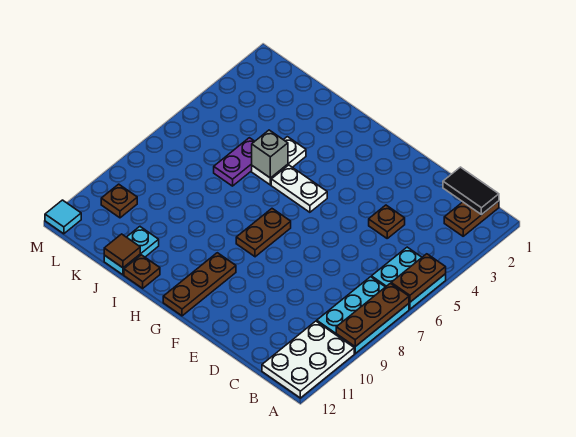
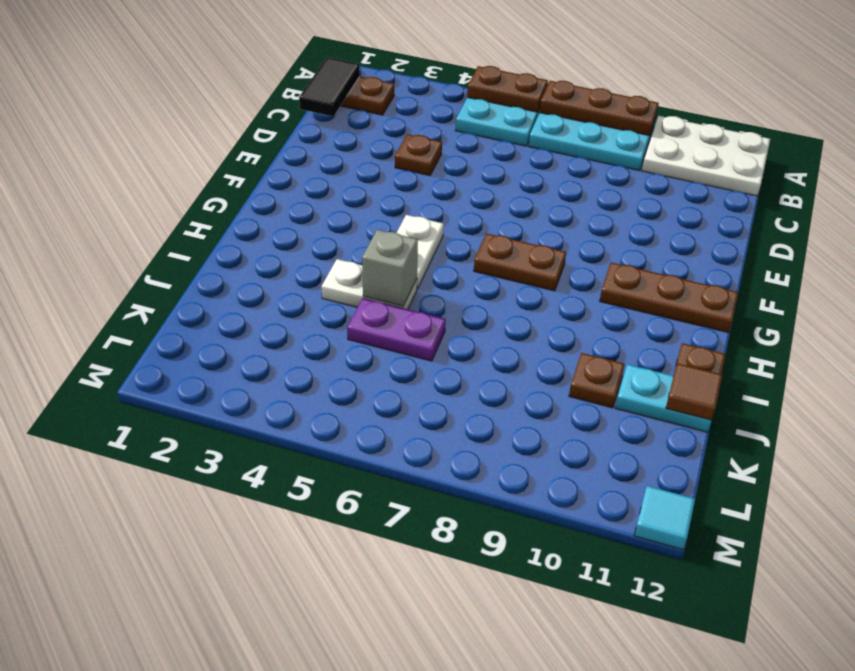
brown 1x1 plate [101,184,137,218] -> brown 1x1 plate moved to [569,353,625,408]

